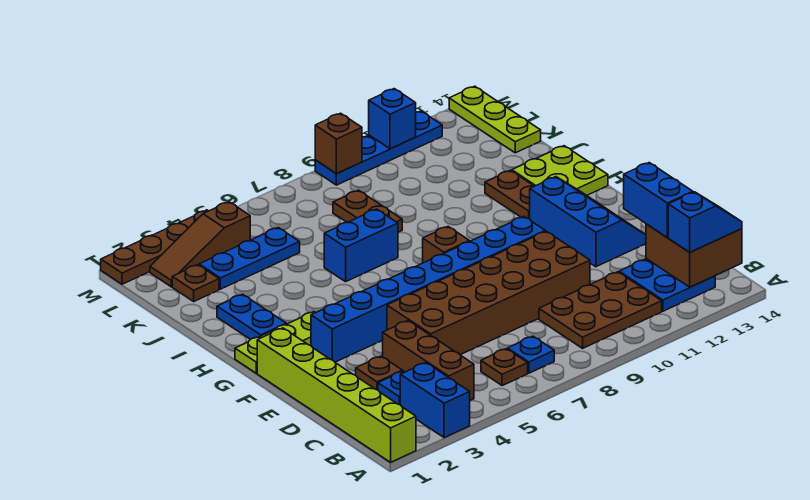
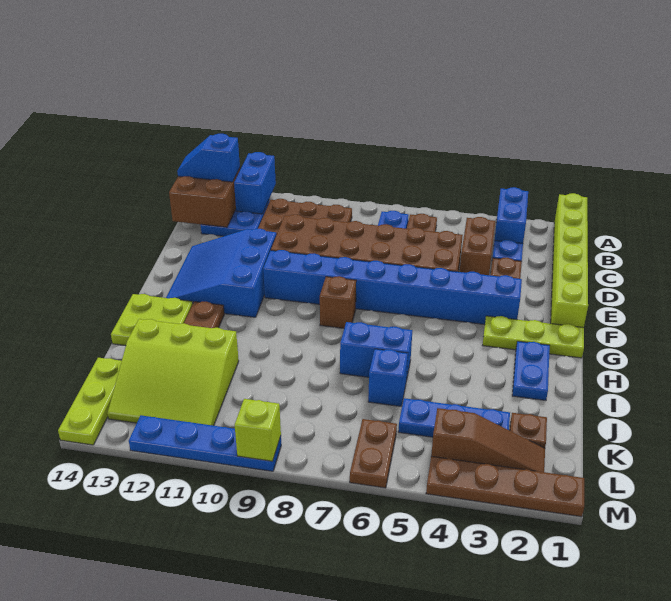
brown 1x3 brick [383,321,474,400] -> brown 1x2 brick [460,217,495,275]
blue 1x2 brick [624,163,693,237] -> blue 1x2 brick moved to [234,152,276,214]
blue 2x3 slope [530,177,646,267] -> blue 3x3 slope [166,229,276,317]
brown 1x2 plate [333,190,402,232] -> brown 1x2 plate moved to [350,419,397,488]
none -> lime 3x3 slope [107,319,239,426]
brown 1x1 brick [315,113,362,174] -> lime 1x1 brick [235,399,281,461]
blue 1x1 brick [369,89,416,149] -> blue 1x1 brick moved to [368,349,408,406]

